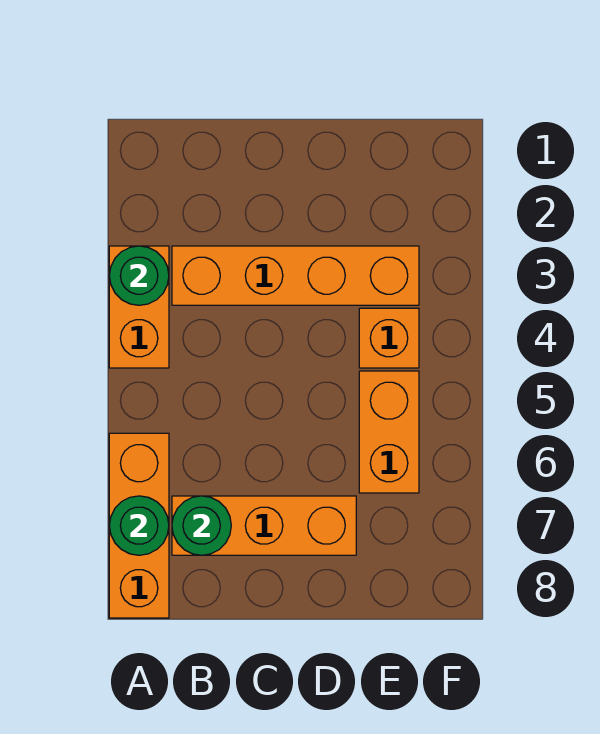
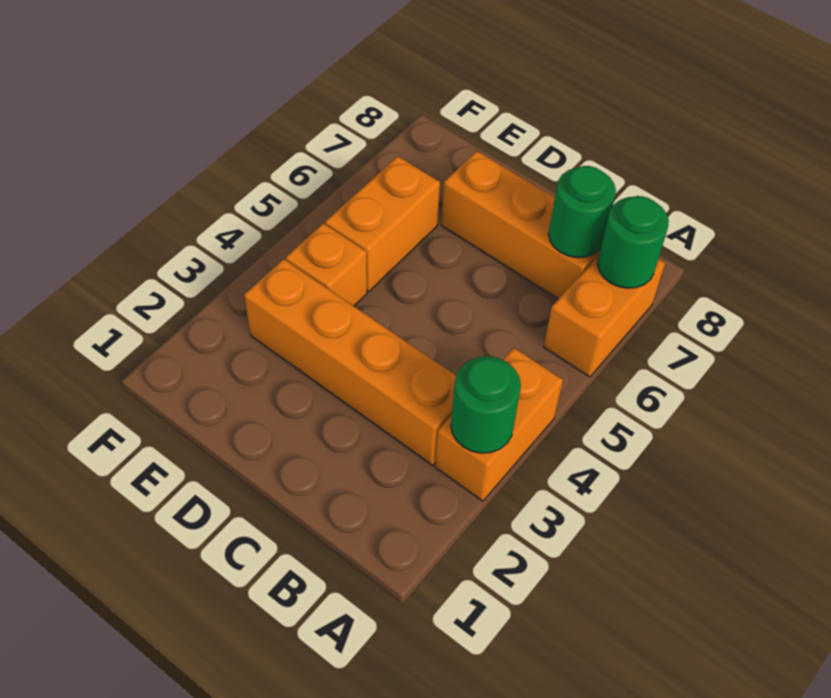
orange 1x3 brick [109,433,169,618] -> orange 1x2 brick [544,256,665,377]

